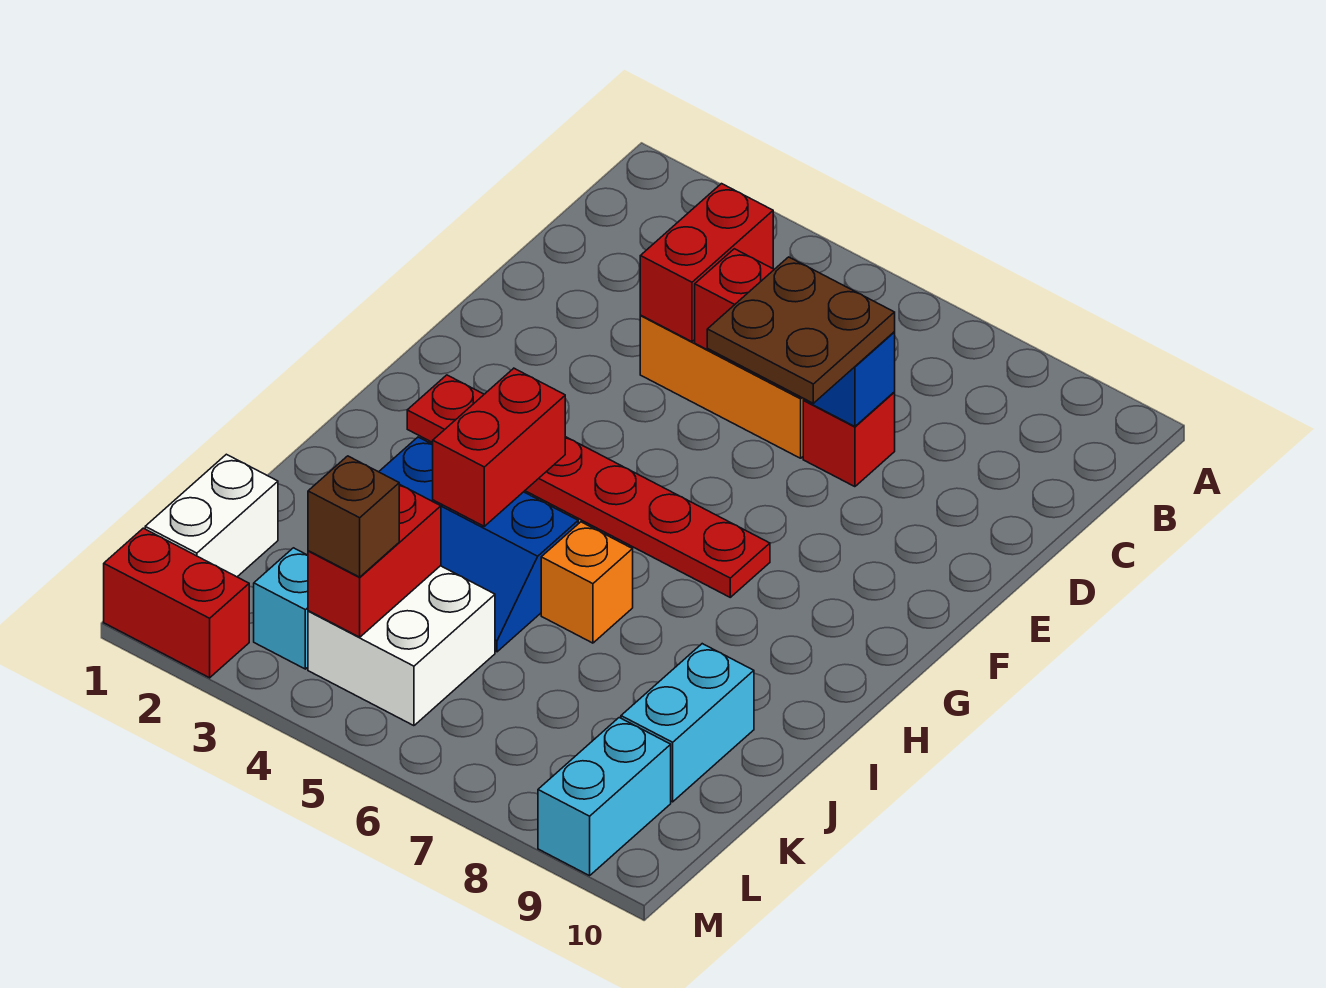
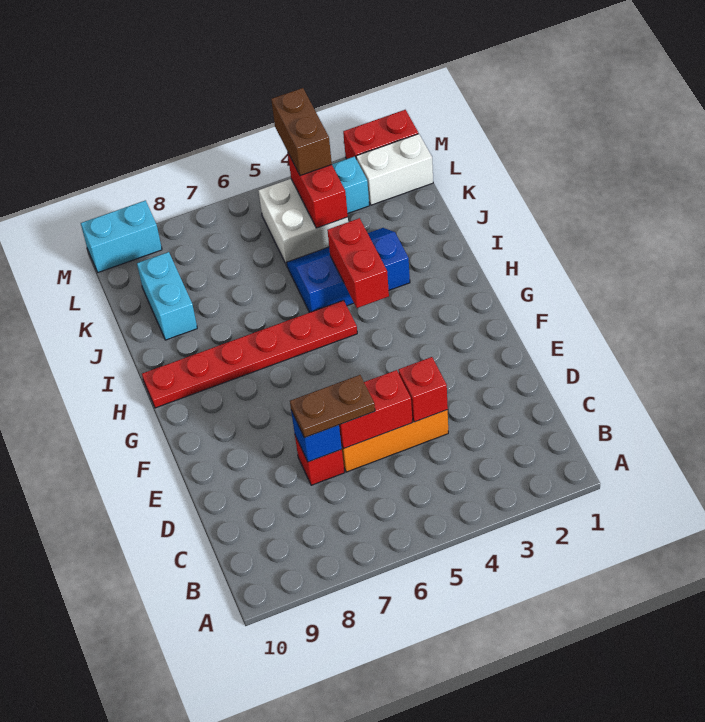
red 1x2 brick [640,184,773,342] -> red 1x1 brick [399,357,448,422]
brown 2x2 plate [707,257,895,403] -> brown 1x2 plate [290,375,375,438]
red 1x6 plate [407,375,770,597] -> red 1x6 plate moved to [142,300,357,408]
orange 1x1 brick [541,522,633,643] -> none
white 1x2 brick [145,454,278,577] -> white 1x2 brick turned to [356,134,433,205]
brown 1x1 brick [308,456,399,577] -> brown 1x2 brick [271,88,332,176]
cyan 1x2 brick [538,718,671,876] -> cyan 1x2 brick turned to [81,200,162,272]

